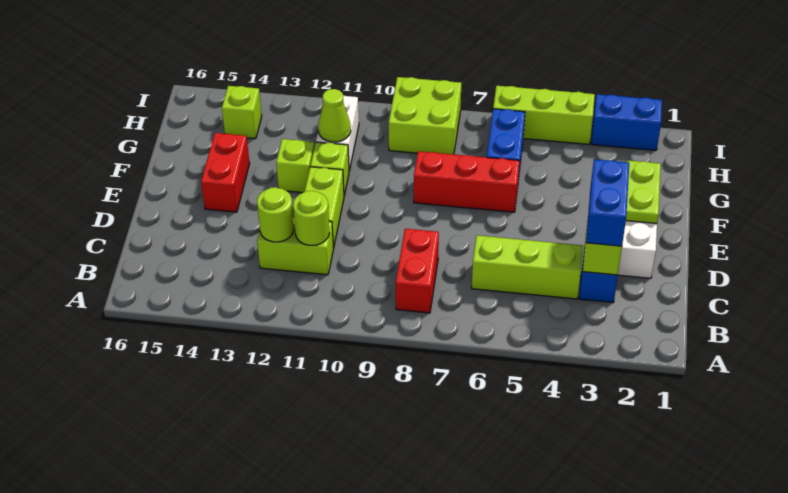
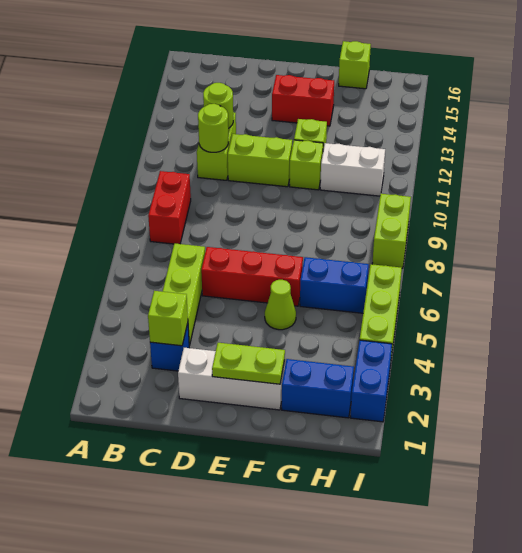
red 1x2 brick [396,229,439,313] -> red 1x2 brick turned to [148,171,191,244]
blue 1x2 brick [586,159,629,246] -> blue 1x2 brick moved to [282,359,354,418]
red 1x3 brick [414,151,520,212] -> red 1x3 brick turned to [201,247,303,306]
lime 1x1 cone [318,89,351,142] -> lime 1x1 cone moved to [265,280,296,330]
lime 2x2 brick [389,77,461,154] -> lime 1x2 brick [372,194,411,268]
lime 1x1 brick [222,86,262,139] -> lime 1x1 brick moved to [339,41,371,89]

